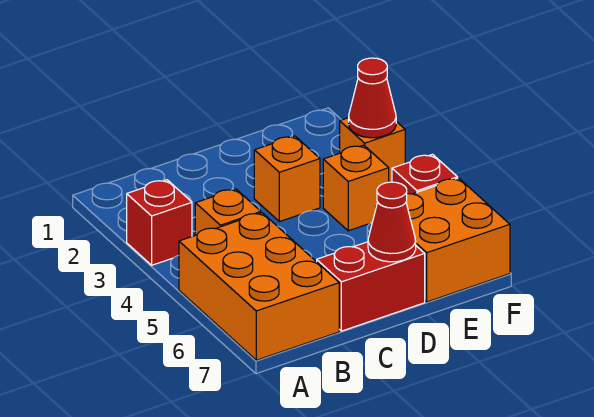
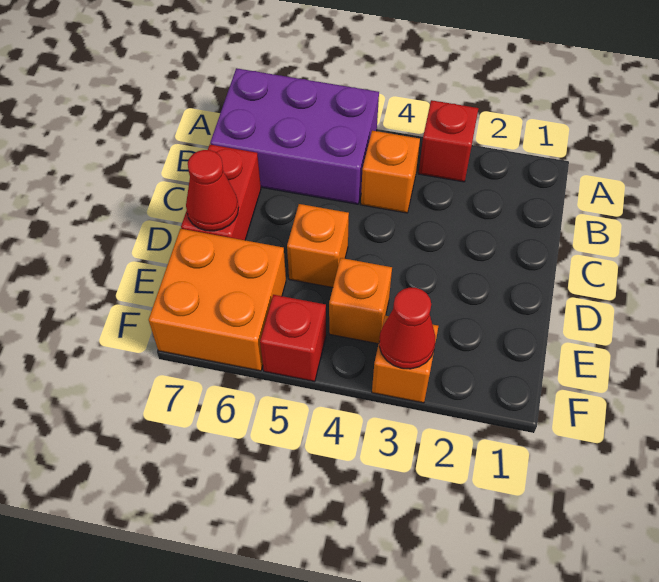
orange 2x3 brick [179,213,339,360] -> purple 2x3 brick [210,68,379,204]
orange 1x1 brick [254,136,320,222] -> orange 1x1 brick moved to [287,204,349,288]

